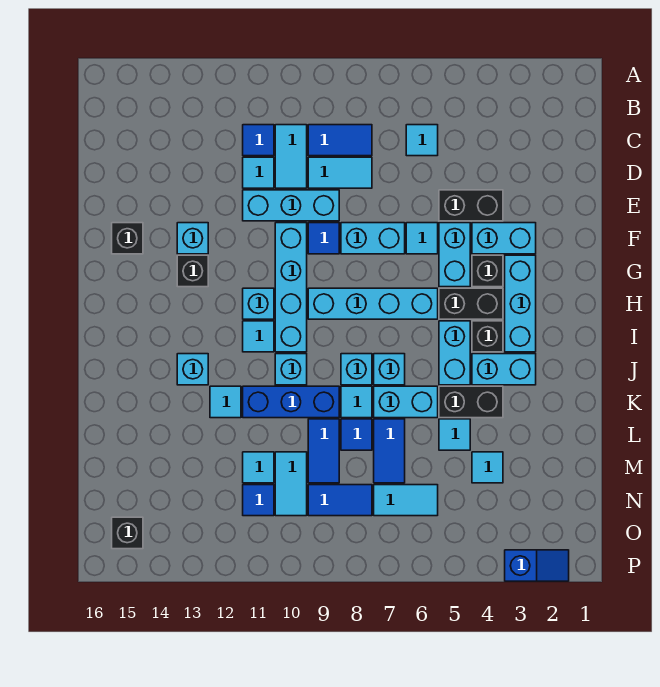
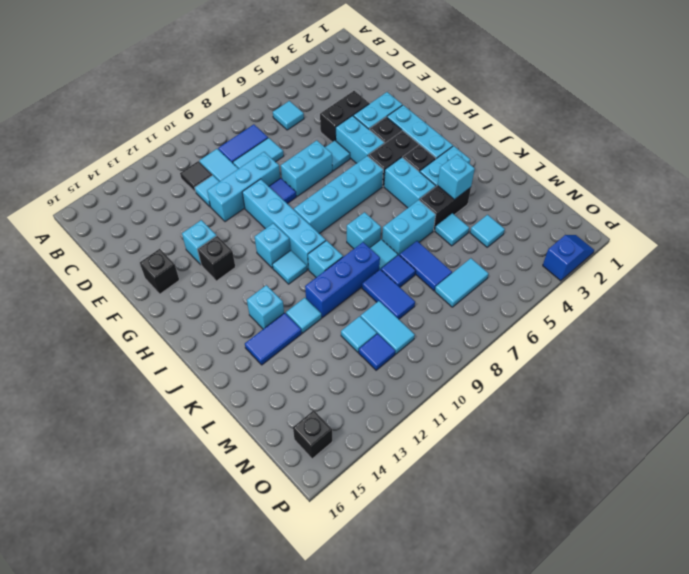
blue 1x1 tile [243,125,274,156] -> black 1x1 tile [180,161,212,192]
cyan 1x1 brick [374,354,405,385] -> cyan 1x1 brick moved to [438,154,475,199]
blue 1x2 tile [308,485,372,516] -> blue 1x2 tile moved to [245,313,302,365]

